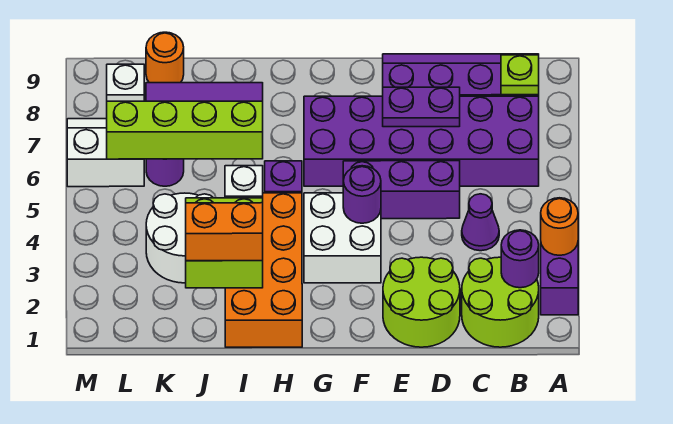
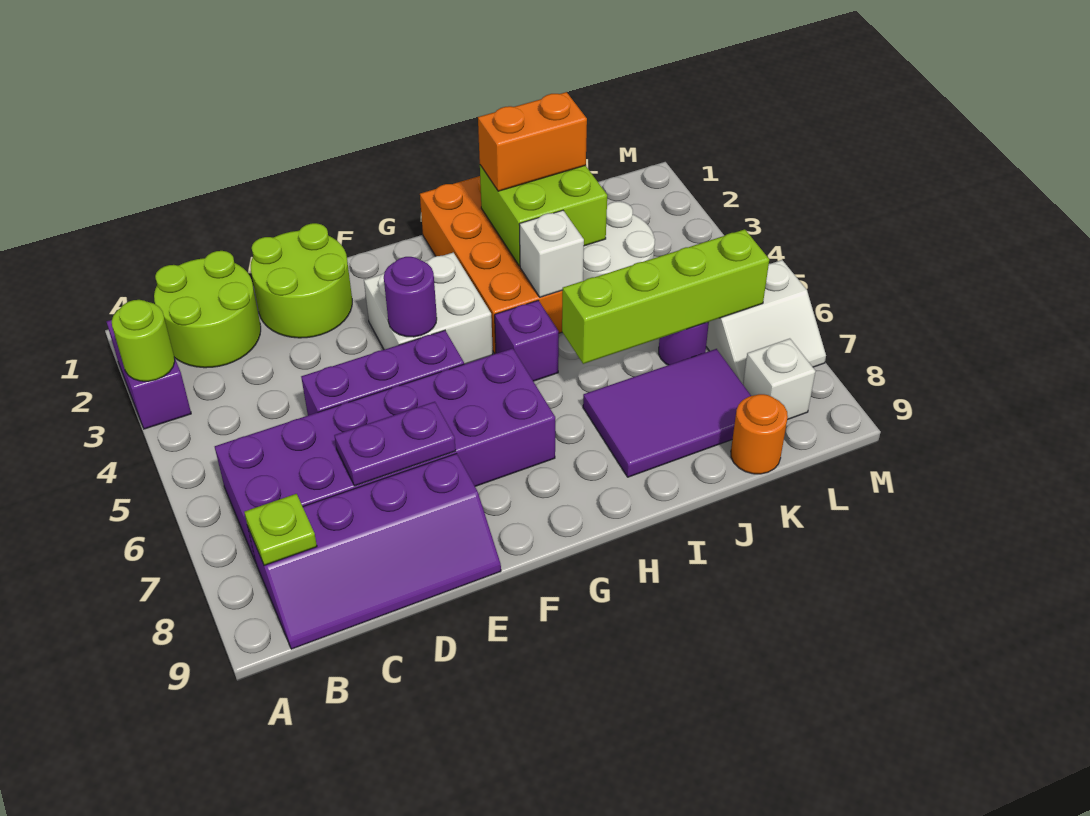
orange 1x1 round brick [541,198,578,255] -> lime 1x1 round brick [112,300,175,381]
purple 1x1 round brick [501,230,539,288] -> none
purple 1x1 cone [462,194,499,251] -> none

